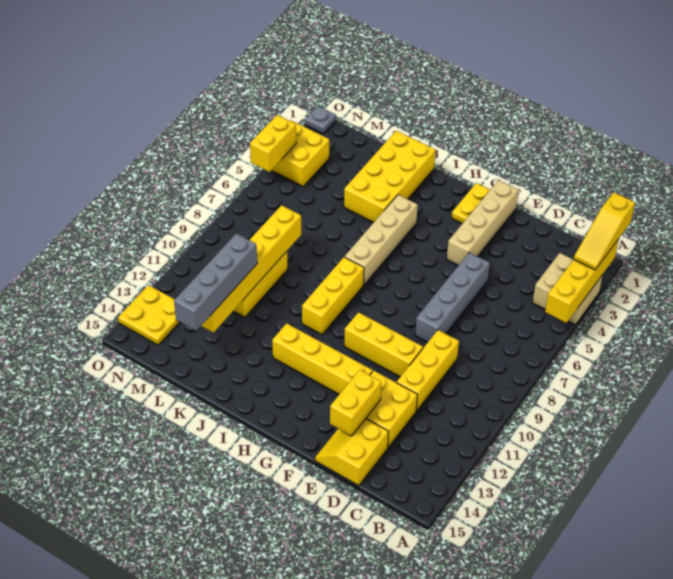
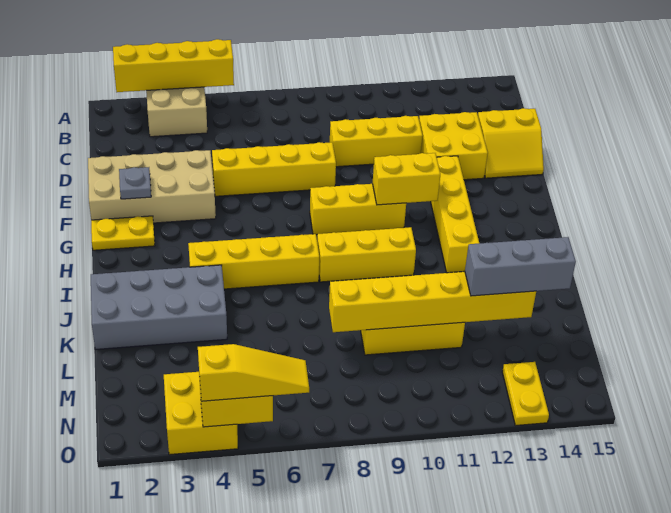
yellow 1x3 slope [573,192,635,270] -> yellow 1x3 slope moved to [198,344,309,401]
grey 1x4 brick [415,252,490,342] -> yellow 1x4 brick [212,142,336,196]
yellow 1x3 brick [344,312,423,377] -> yellow 1x3 brick turned to [310,184,406,235]
yellow 1x2 brick [330,370,381,436] -> yellow 1x2 brick moved to [373,153,440,205]
tan 1x4 brick [447,180,518,265] -> tan 2x4 brick [88,150,216,223]
tan 1x4 brick [345,195,418,285] -> yellow 1x4 brick [188,234,319,289]
yellow 2x4 brick [344,131,435,222] -> grey 2x4 brick [91,265,227,349]
grey 1x4 brick [174,233,257,331] -> grey 1x3 brick [465,237,576,296]
yellow 2x2 plate [118,285,179,345] -> yellow 1x2 plate [502,362,549,426]
grey 1x1 plate [305,106,336,134] -> grey 1x1 plate moved to [119,167,151,199]

